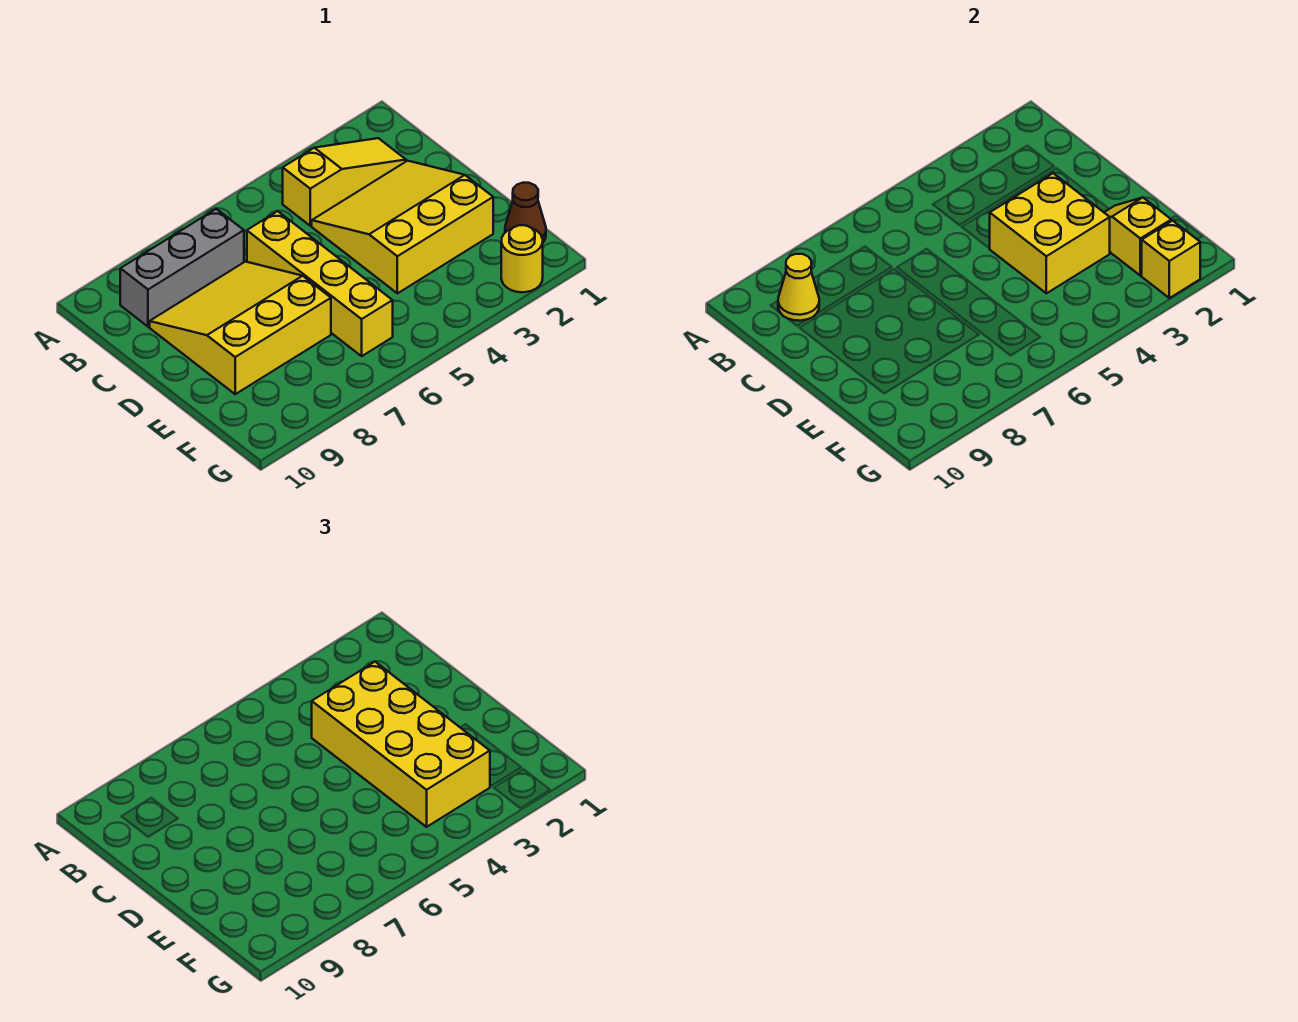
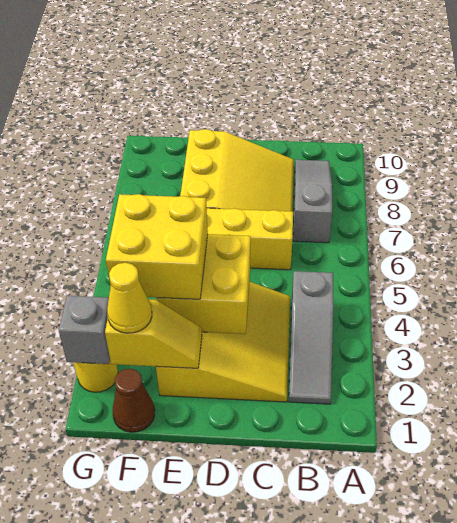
yellow 1x3 slope [283,138,406,226] -> grey 1x3 slope [289,271,333,404]
grey 1x3 brick [120,209,244,327] -> grey 1x3 slope [293,160,332,243]
yellow 1x1 cone [778,254,819,321] -> yellow 1x1 cone moved to [107,263,152,333]
yellow 2x4 brick [312,662,490,827] -> yellow 2x2 brick [106,194,208,299]
yellow 1x1 brick [1142,221,1200,298] -> grey 1x1 brick [59,296,110,364]

